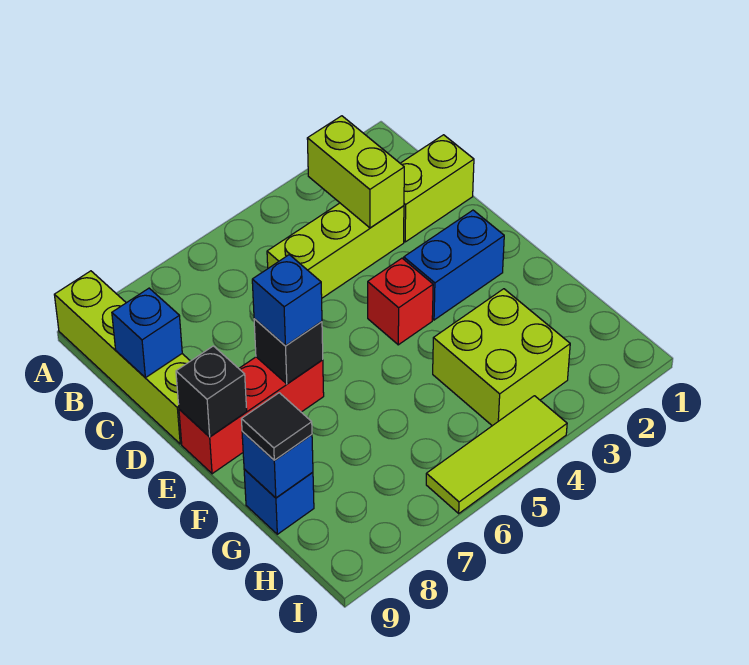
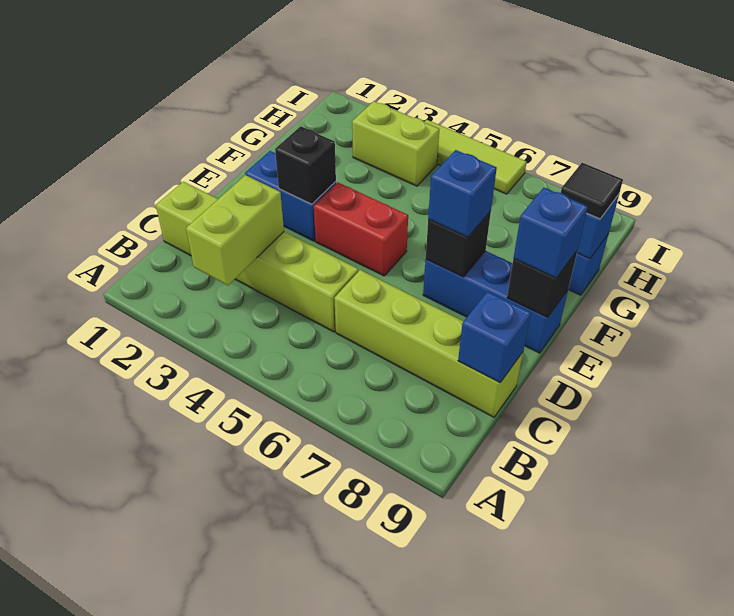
lime 1x4 brick [54,271,190,444] -> lime 1x4 brick turned to [335,270,523,417]
none -> black 1x1 brick [275,126,336,204]
red 1x1 brick [368,258,433,345] -> red 1x2 brick [314,182,408,276]
red 1x3 brick [179,357,324,474] -> blue 1x3 brick [423,251,568,353]
none -> blue 1x1 brick [514,188,588,278]
lime 2x2 brick [433,289,570,426] -> lime 1x2 brick [352,101,439,186]

